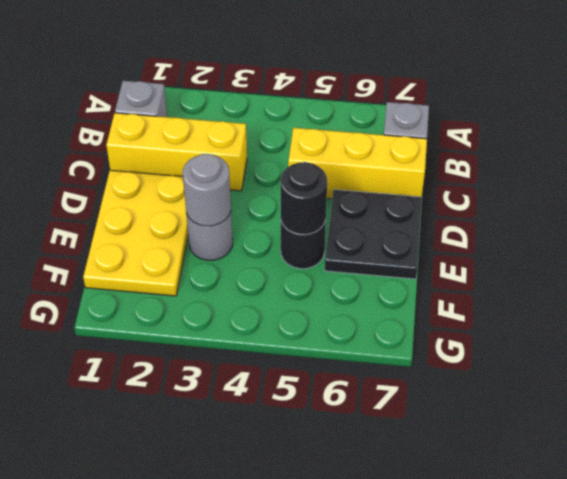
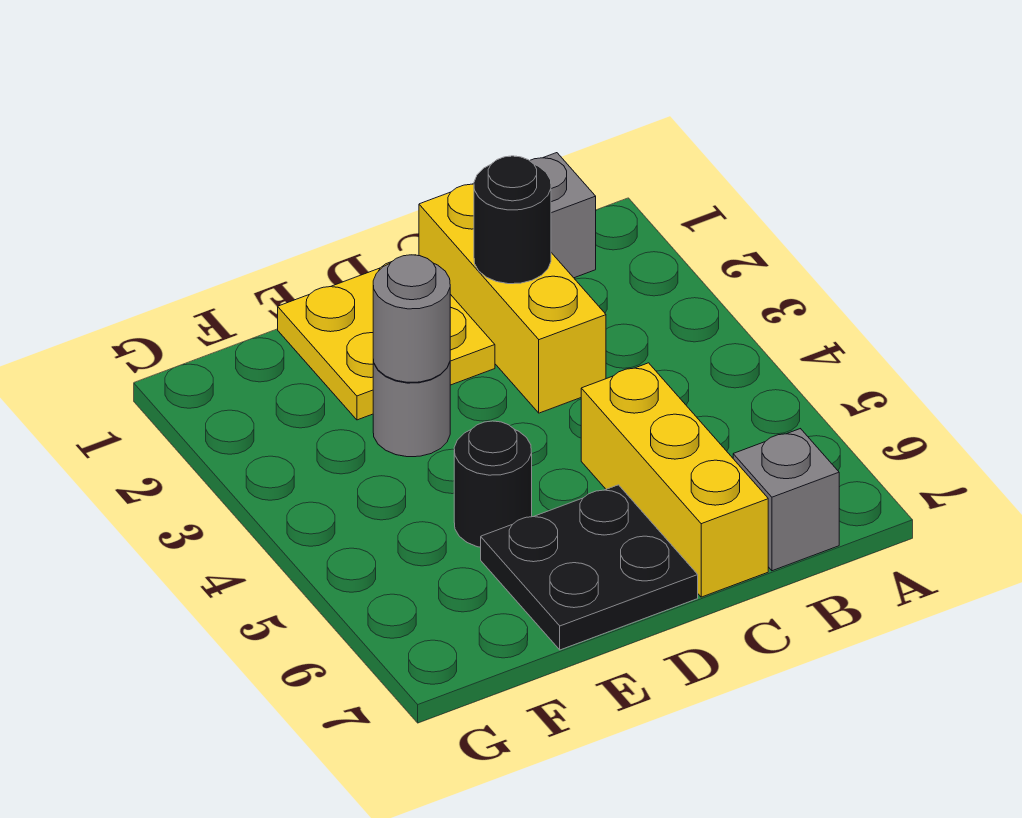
yellow 2x3 plate [83,170,188,296] -> yellow 2x2 plate [278,262,495,420]
black 1x1 round brick [280,162,327,235] -> black 1x1 round brick moved to [474,156,551,284]

